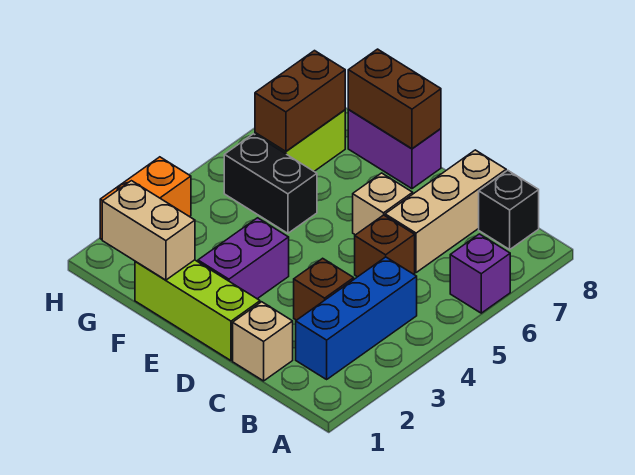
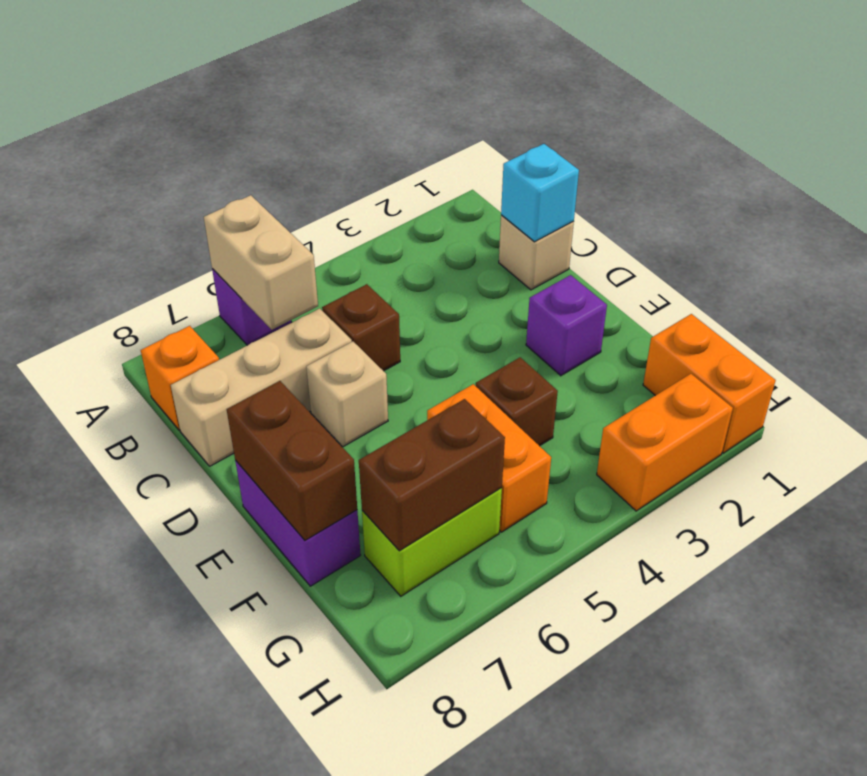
blue 1x3 brick [296,257,417,379] -> none
black 1x1 brick [479,170,539,249] -> orange 1x1 brick [141,326,219,430]
none -> cyan 1x1 brick [501,144,579,242]
brown 1x1 brick [294,258,354,320] -> brown 1x1 brick moved to [476,357,558,446]
lime 1x3 brick [135,260,260,361] -> none
purple 1x2 brick [198,218,289,299] -> purple 1x1 brick [526,275,607,376]
tan 1x2 brick [102,181,195,280] -> tan 1x2 brick moved to [204,195,318,330]
black 1x2 brick [224,134,317,233] -> orange 1x2 brick [427,384,551,532]
none -> orange 1x2 brick [643,314,776,453]

